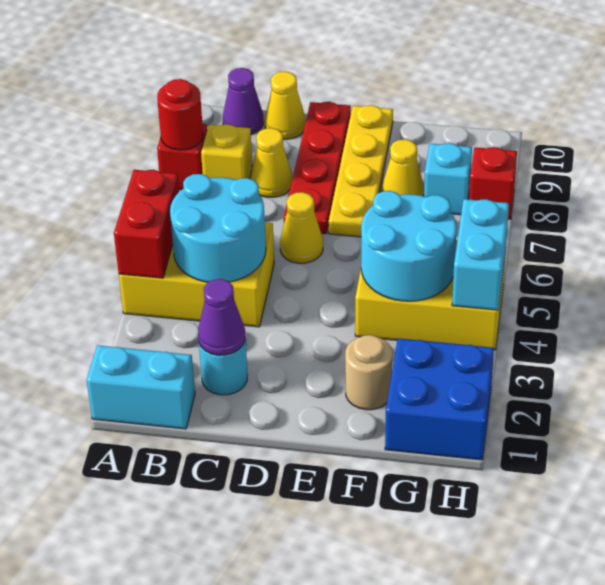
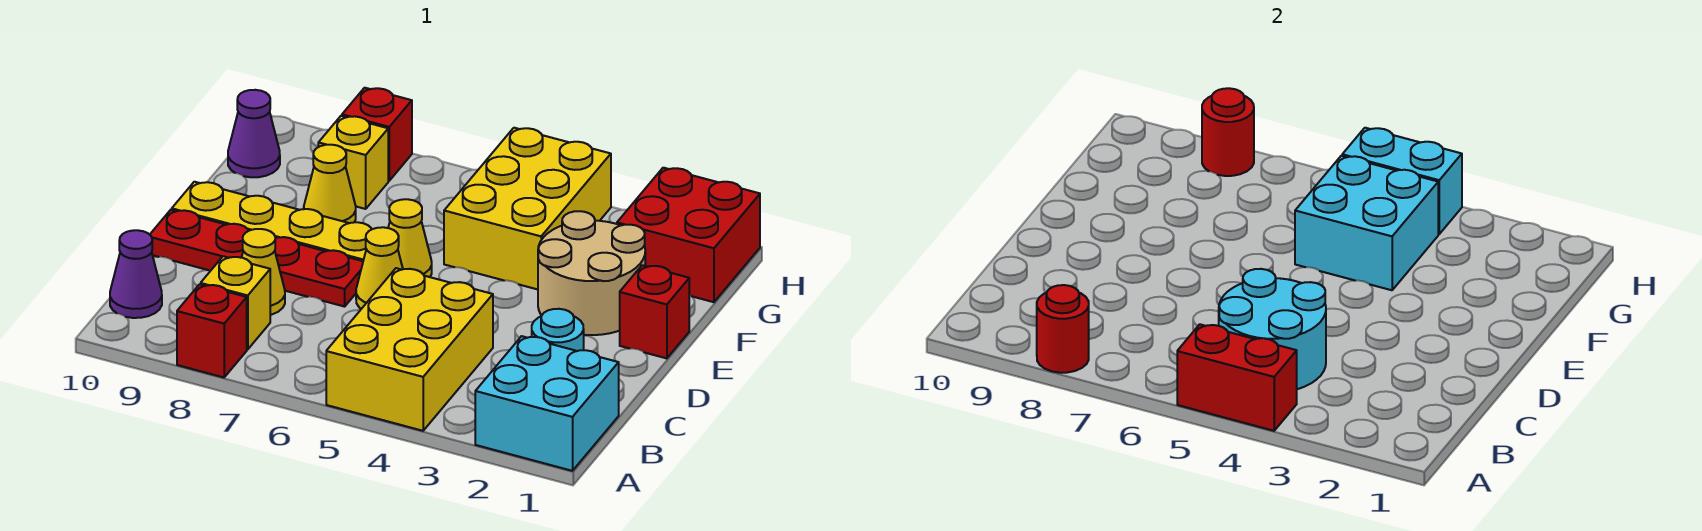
cyan 1x2 brick [87,345,195,429] -> cyan 2x2 brick [475,336,619,471]
purple 1x1 cone [198,279,245,355] -> purple 1x1 cone moved to [228,90,280,177]
yellow 1x1 cone [265,71,305,139] -> yellow 1x1 cone moved to [388,199,432,277]
none -> red 1x1 brick [620,265,689,358]
tan 1x1 round brick [345,335,392,410] -> tan 2x2 round brick [538,211,645,335]
cyan 2x2 round brick [361,191,457,301] -> cyan 2x2 brick [1295,156,1438,290]
blue 2x2 brick [385,338,494,460] -> red 2x2 brick [617,168,760,302]
cyan 1x1 brick [424,143,472,215] -> yellow 1x1 brick [318,116,388,209]
none -> red 1x1 round brick [1202,88,1254,176]

